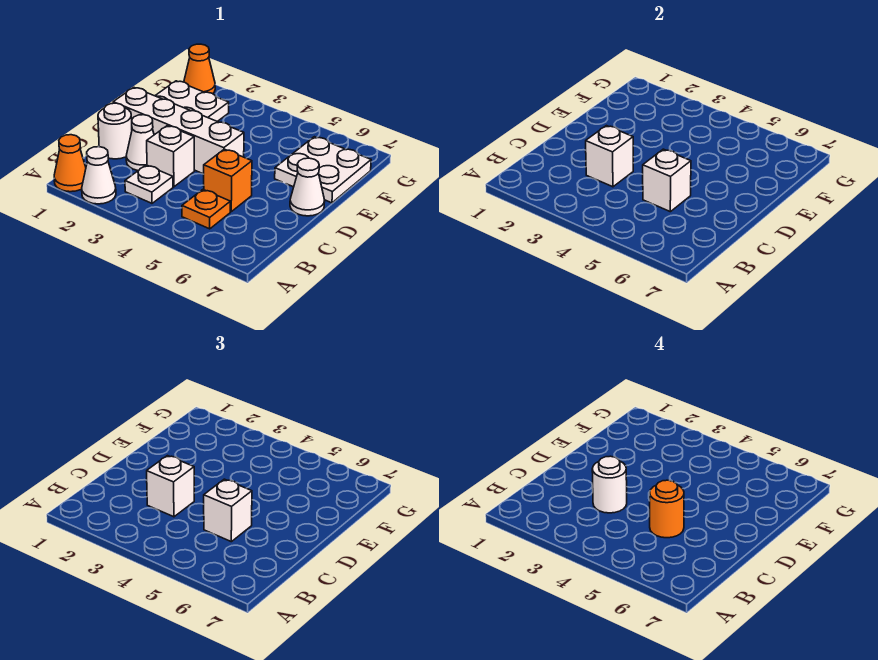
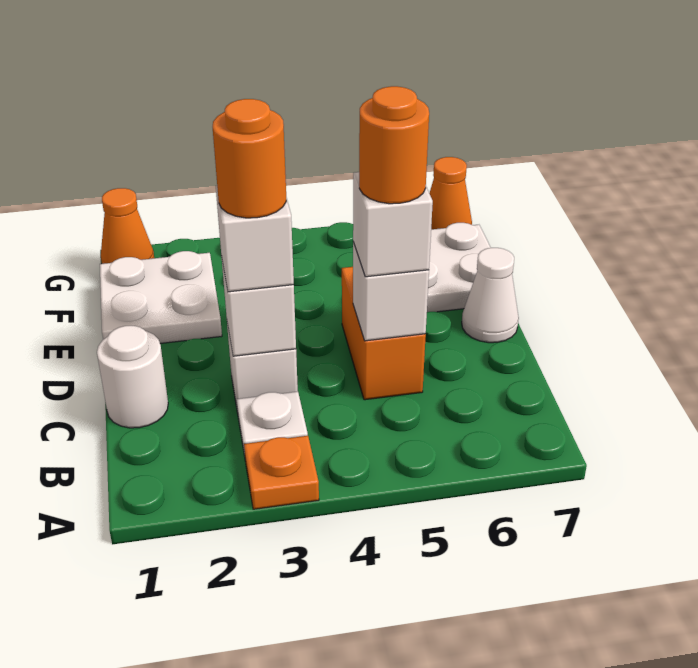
orange 1x1 cone [54,135,86,192] -> orange 1x1 cone moved to [429,157,472,229]
white 1x1 cone [82,147,116,204] -> none
orange 1x1 plate [182,190,230,229] -> orange 1x1 plate moved to [244,436,319,509]
white 1x1 cone [126,115,154,170] -> none
white 1x1 round brick [592,456,627,513] -> orange 1x1 round brick [213,99,286,218]
orange 1x1 brick [204,149,252,212] -> orange 1x2 brick [342,267,426,400]
white 1x4 brick [113,88,244,174] -> none

